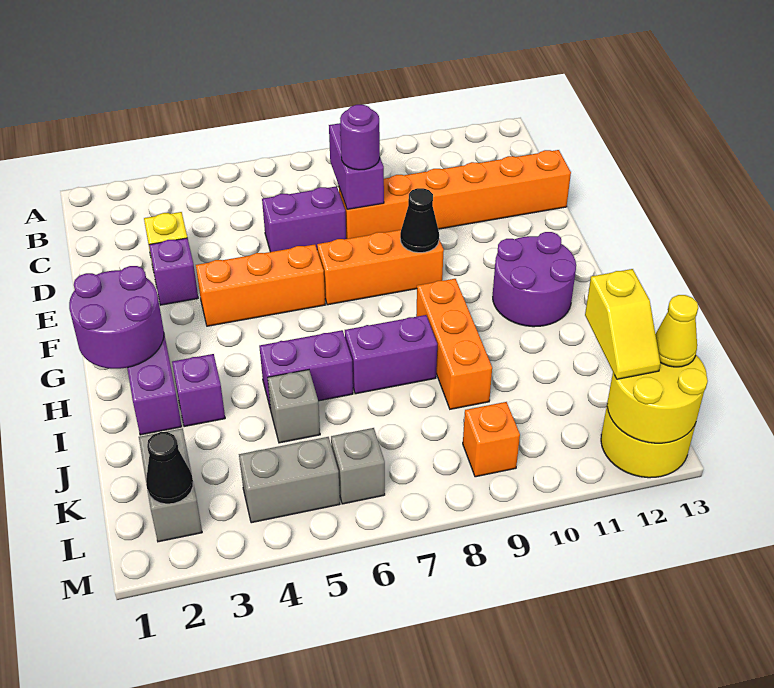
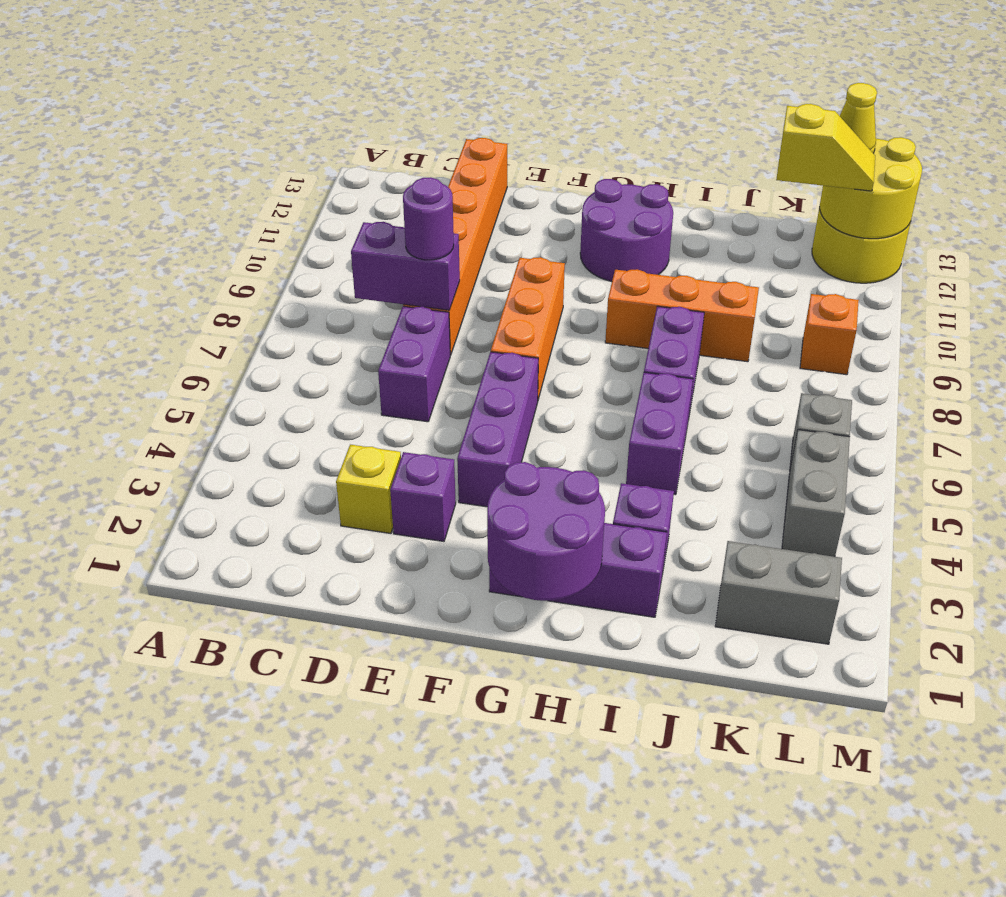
orange 1x3 brick [196,244,325,326] -> purple 1x3 brick [457,352,538,507]
black 1x1 cone [400,188,439,253] -> none
grey 1x1 brick [268,370,320,443] -> none
black 1x1 cone [146,432,193,504] -> none

